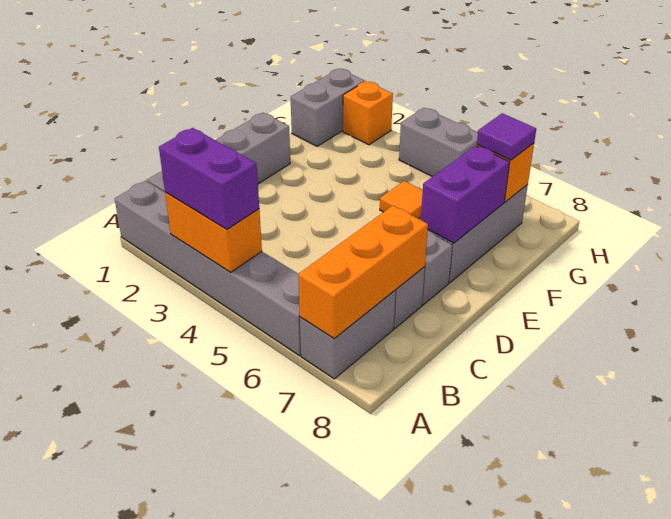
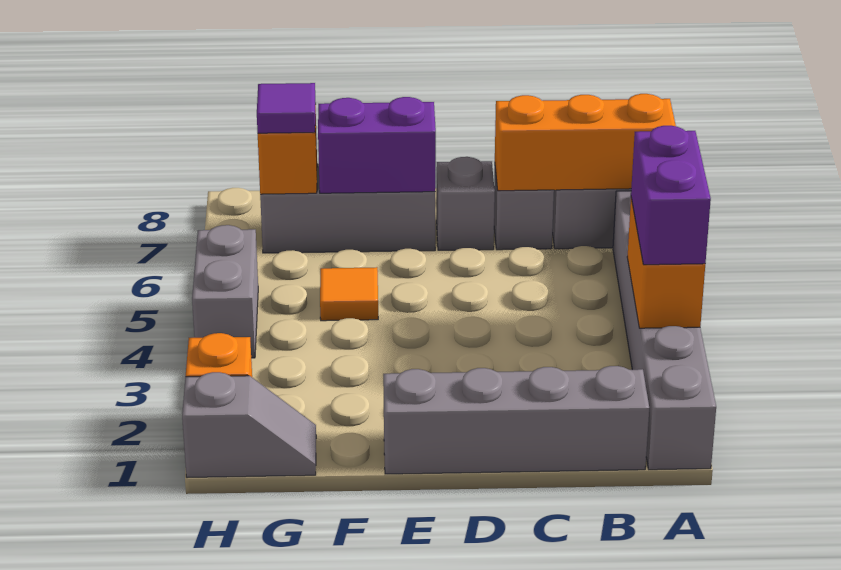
grey 1x2 brick [291,69,365,146] -> grey 1x2 slope [182,372,316,478]

